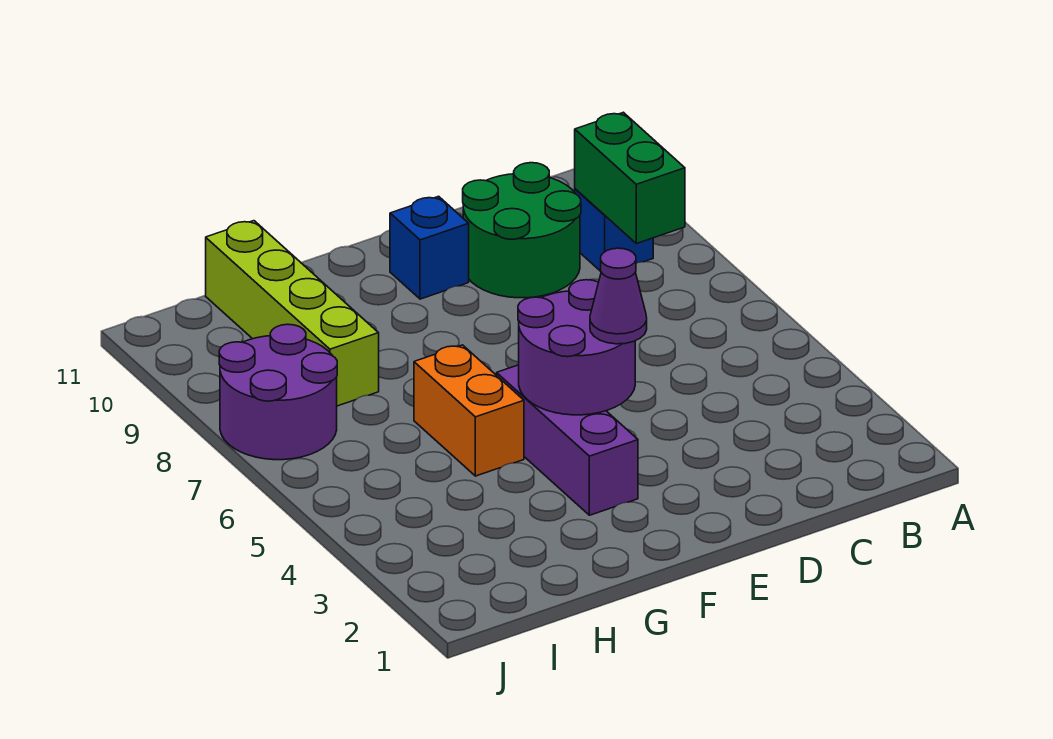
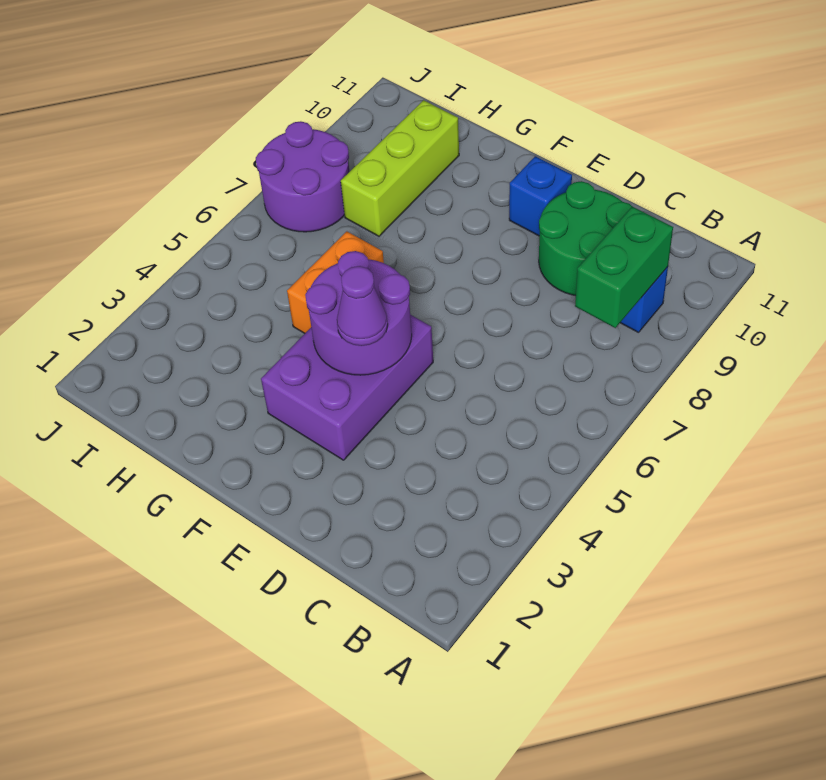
purple 1x3 brick [497,365,638,515] -> purple 2x3 brick [261,315,433,460]
lime 1x4 brick [206,221,379,406] -> lime 1x3 brick [341,100,459,236]

